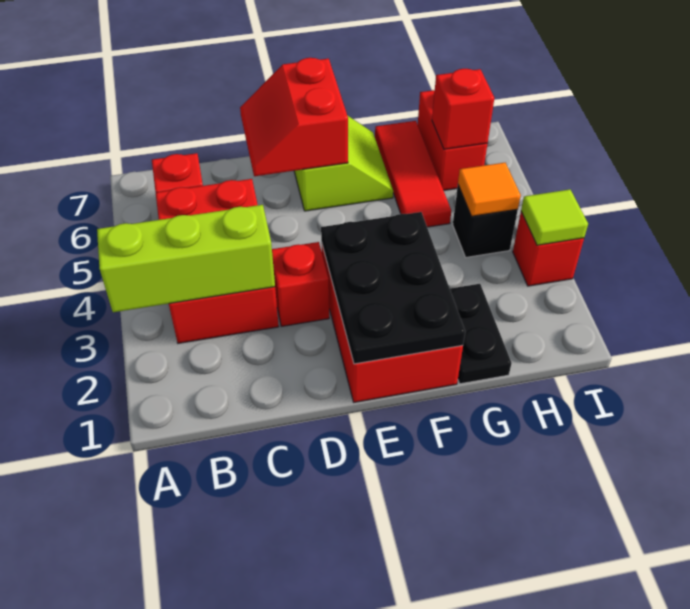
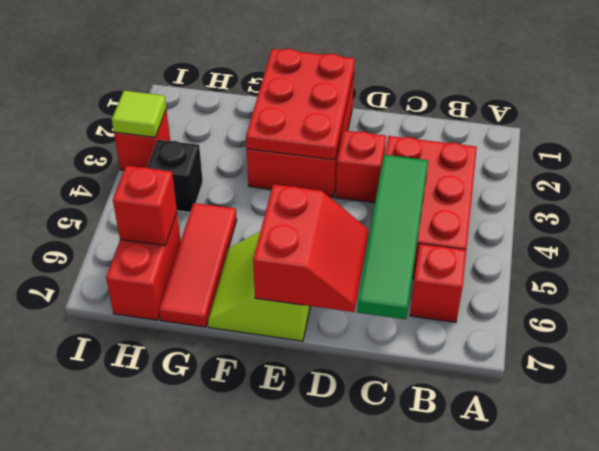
lime 1x3 brick [97,205,275,312] -> none
none -> green 1x4 tile [357,155,428,319]
black 2x3 plate [321,212,465,364] -> red 2x3 plate [246,49,355,160]
black 1x2 plate [450,284,512,384] -> none
orange 1x1 tile [458,163,521,216] -> none

